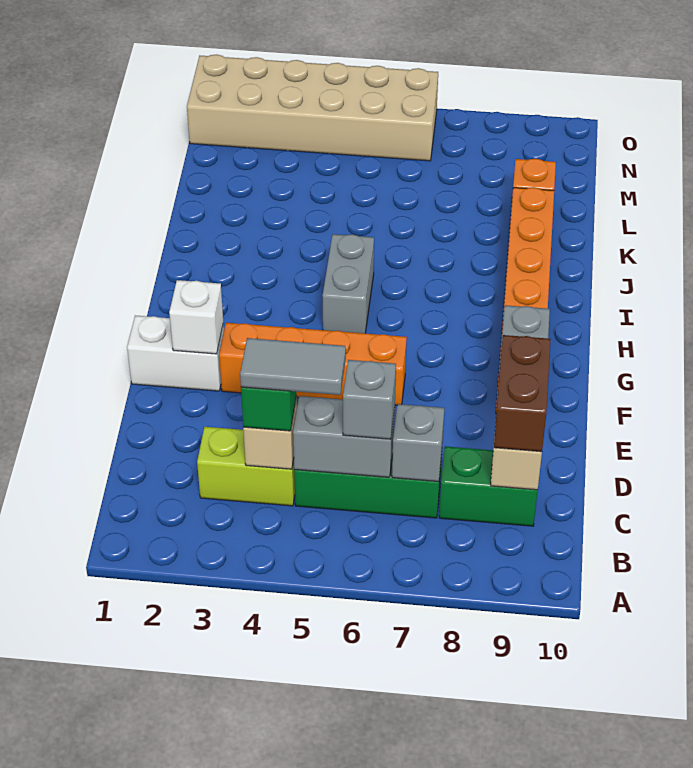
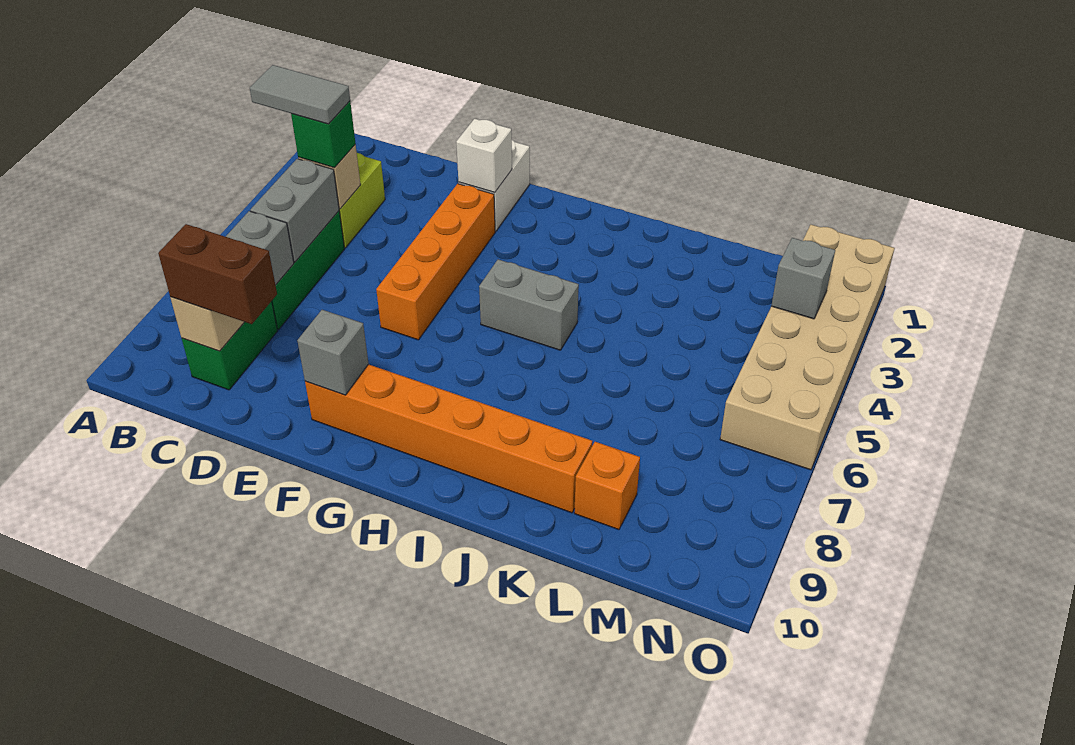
grey 1x2 tile [240,338,346,395] -> grey 1x2 tile turned to [250,65,350,124]
grey 1x1 brick [343,360,396,439] -> grey 1x1 brick moved to [771,238,835,319]

